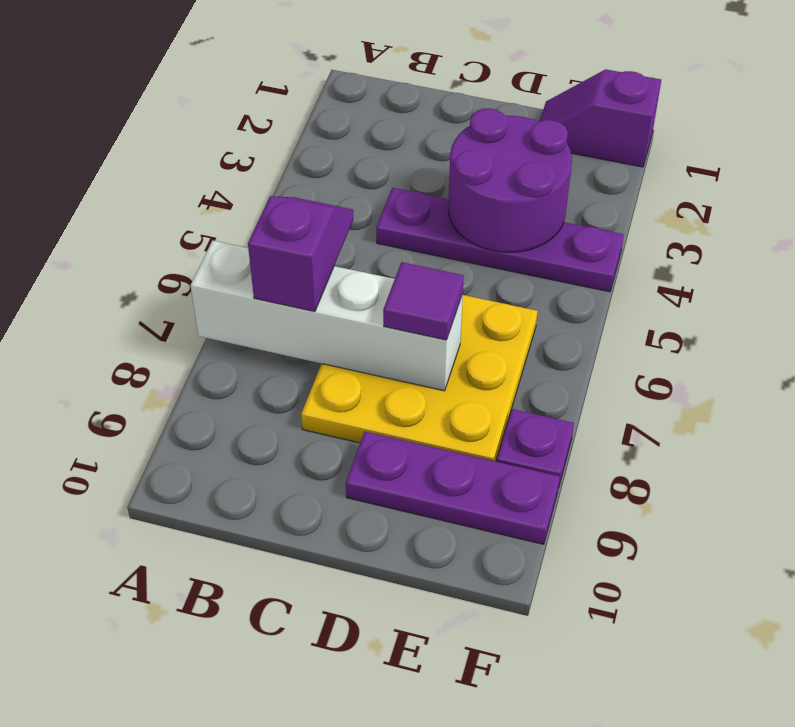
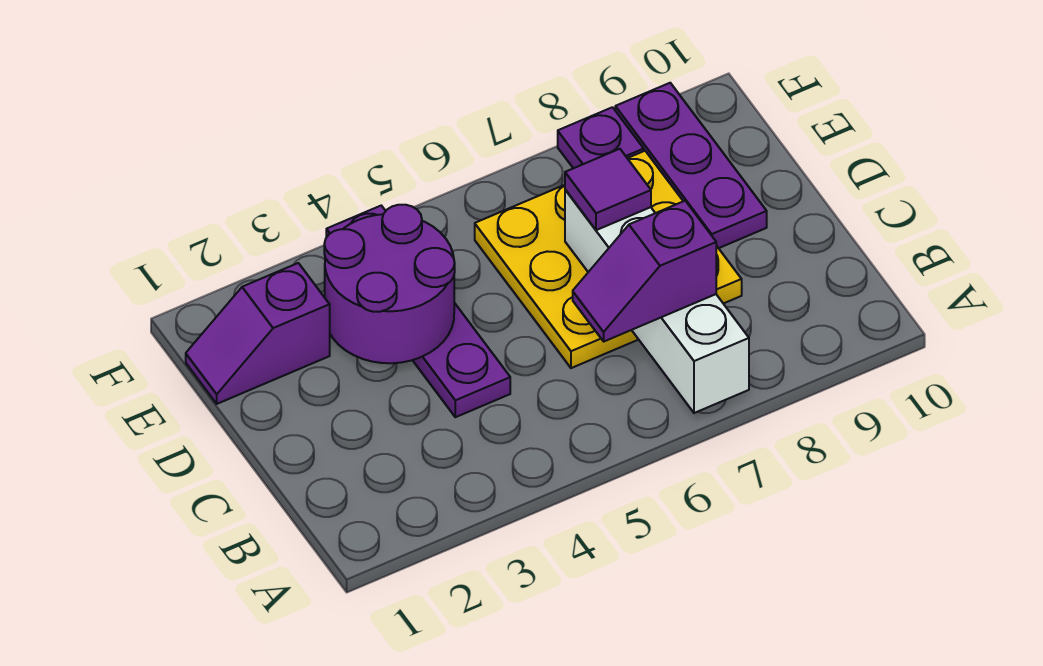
purple 1x2 slope [540,69,661,167] -> purple 1x2 slope turned to [186,263,330,404]

